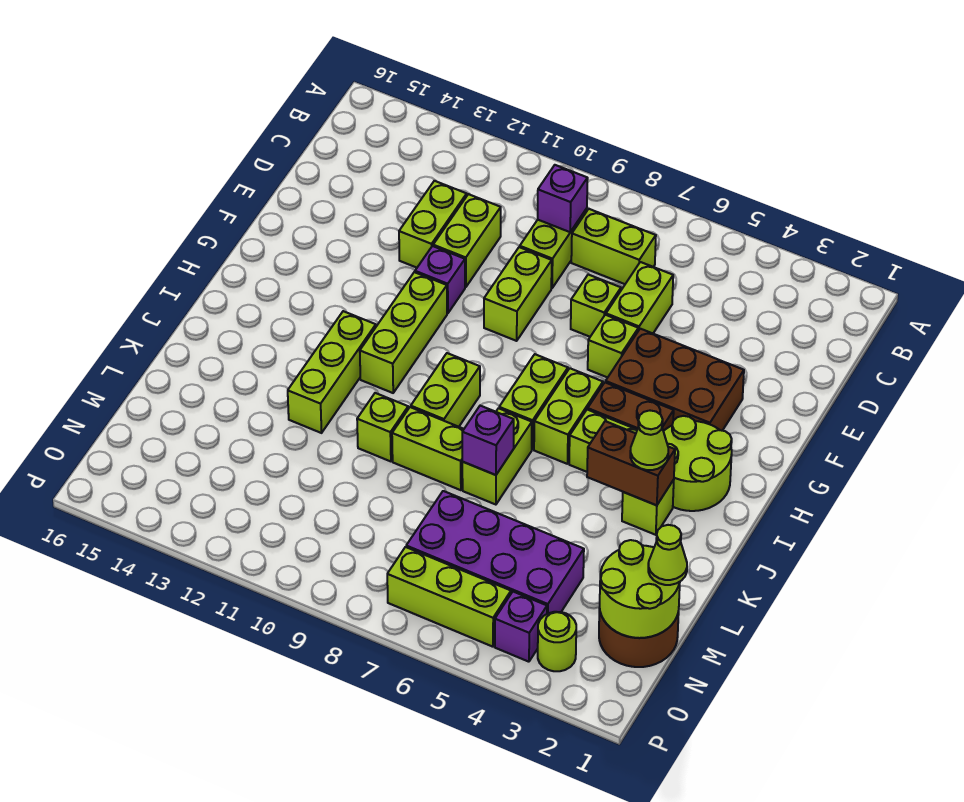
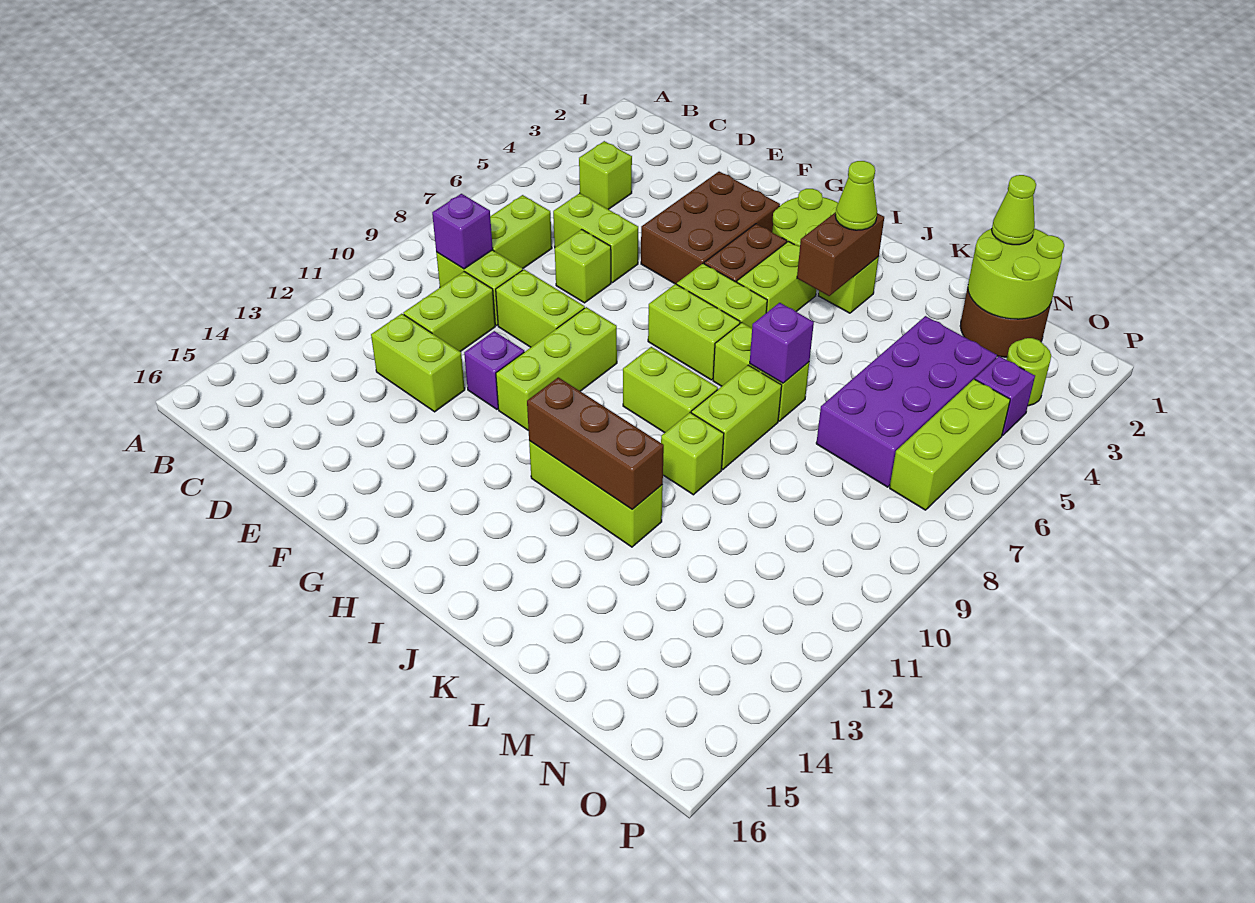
lime 1x2 brick [433,194,501,287] -> lime 1x2 brick turned to [403,272,495,352]
lime 1x1 brick [588,315,638,378] -> lime 1x1 brick moved to [579,141,632,209]
lime 1x3 brick [360,272,447,393] -> lime 1x3 brick turned to [496,307,617,431]
none -> brown 1x3 brick [527,377,664,509]

